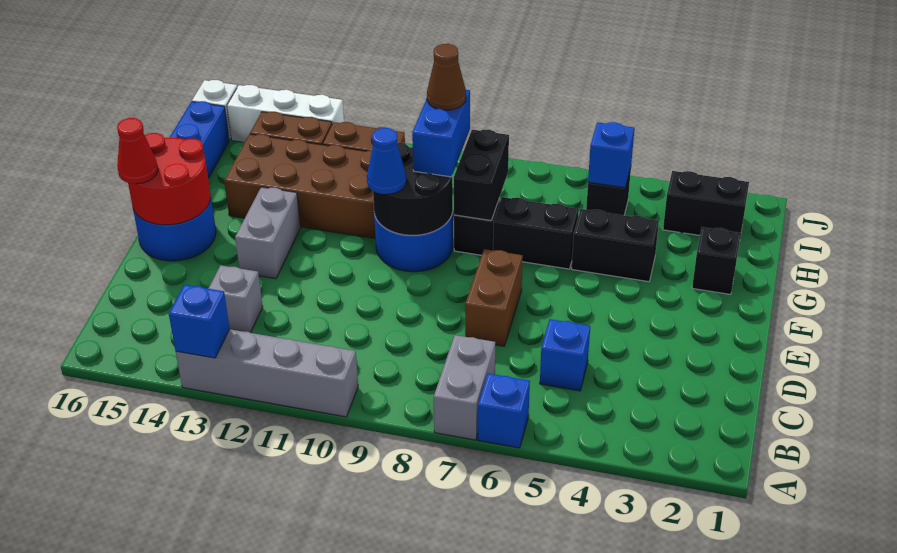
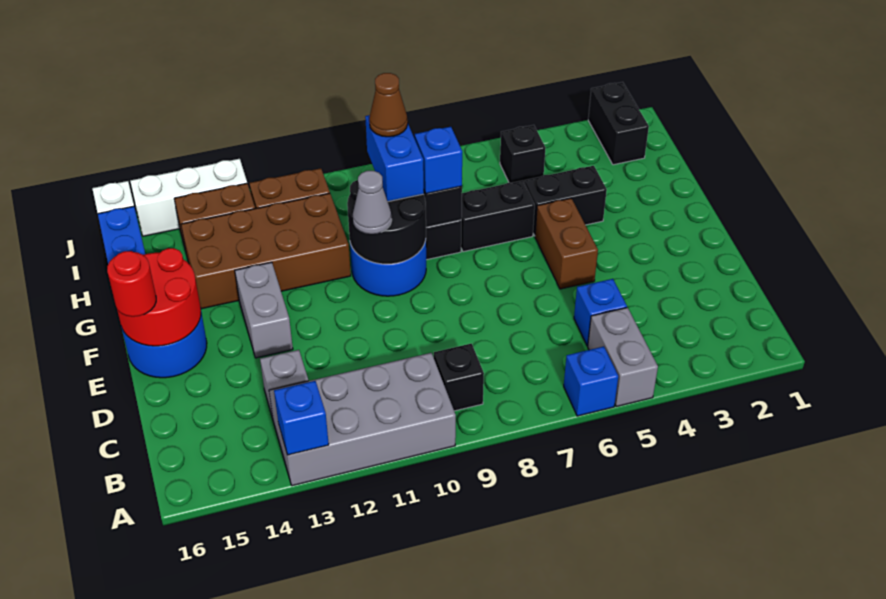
grey 1x2 brick [434,335,495,440] -> grey 1x2 brick moved to [588,307,658,407]
grey 1x4 brick [176,329,358,417] -> grey 2x4 brick [269,353,456,486]
brown 1x2 brick [465,249,523,346] -> brown 1x2 brick moved to [535,198,598,289]
red 1x1 cone [117,118,158,184] -> red 1x1 round brick [107,251,156,317]
blue 1x1 cone [367,128,407,194] -> grey 1x1 cone [353,171,392,234]
black 1x1 brick [692,227,741,294] -> black 1x1 brick moved to [434,344,484,411]
black 1x2 brick [663,171,749,235] -> black 1x2 brick turned to [588,82,649,165]
blue 1x1 brick [588,122,635,188] -> blue 1x1 brick moved to [415,127,462,194]

